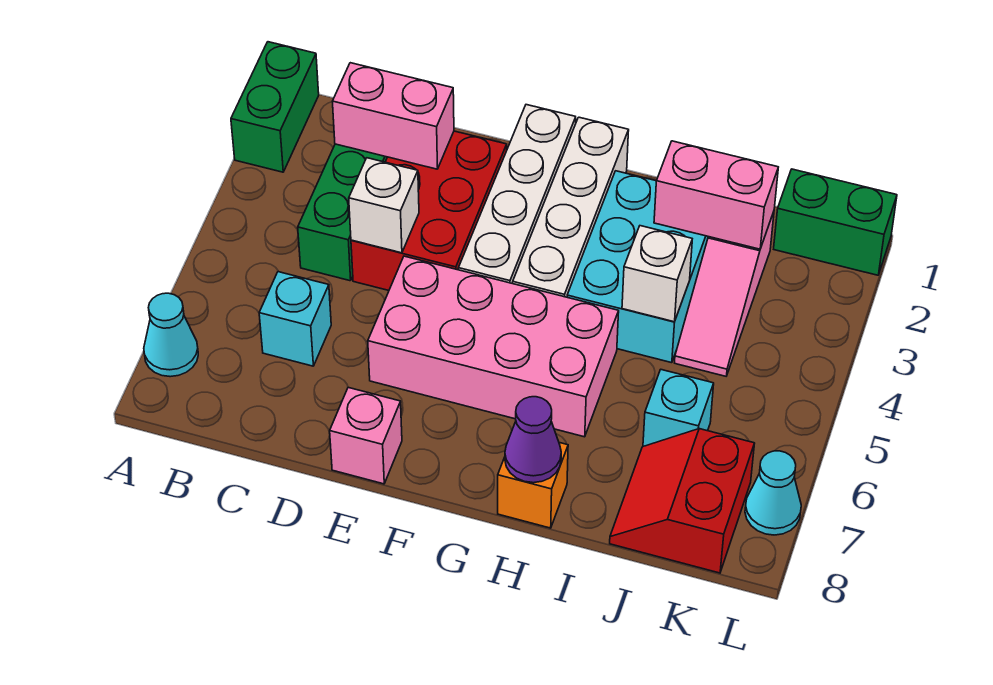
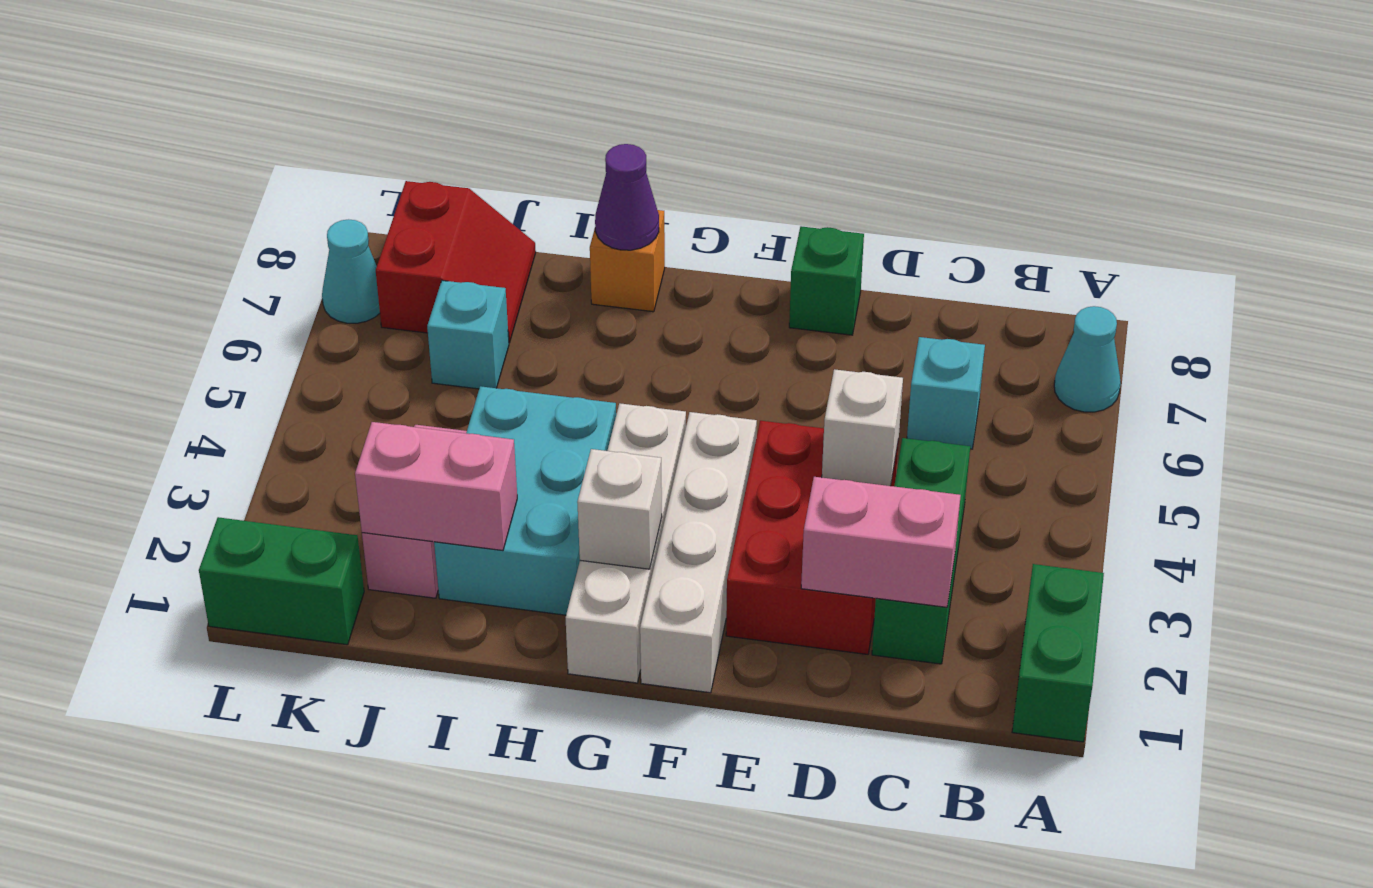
pink 2x4 brick [368,256,619,437] -> none
pink 1x1 brick [330,388,402,484] -> green 1x1 brick [789,226,864,335]
white 1x1 brick [622,226,692,322] -> white 1x1 brick moved to [577,449,662,569]

